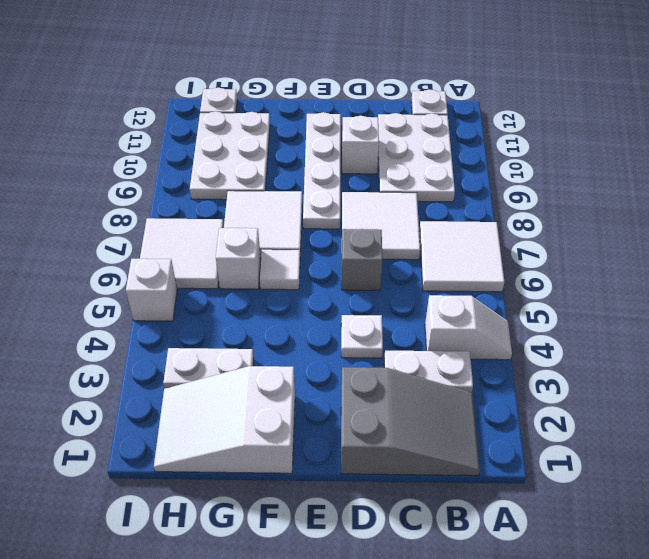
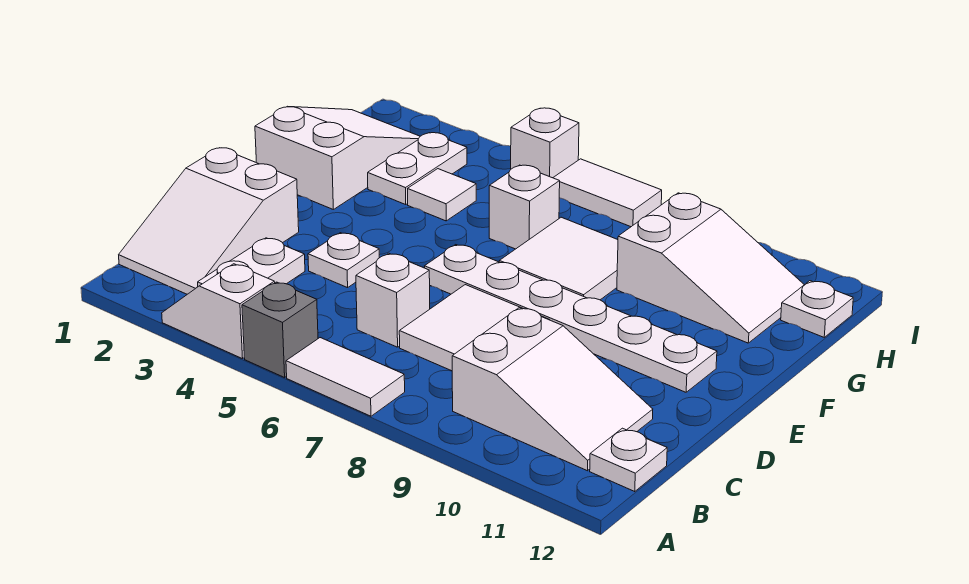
white 1x2 slope [425,295,512,360] -> white 1x2 slope turned to [162,264,275,359]
white 2x2 tile [419,221,505,292] -> white 1x2 tile [286,338,405,416]
grey 2x3 slope [341,367,480,476] -> white 2x3 slope [119,148,299,294]
white 2x3 plate [378,113,455,202] -> white 2x3 slope [452,308,653,471]
grey 1x1 brick [342,229,382,291] -> grey 1x1 brick moved to [242,282,318,377]
white 1x1 brick [342,116,379,174] -> white 1x1 brick moved to [356,253,430,347]
white 1x4 plate [303,112,341,229] -> white 1x6 plate [424,245,717,392]
white 1x1 tile [260,250,300,290] -> white 1x1 tile moved to [408,169,476,221]
white 2x3 plate [190,111,270,200] -> white 2x3 slope [617,193,804,343]
white 2x2 tile [140,218,224,289] -> white 1x2 tile [553,159,662,227]

